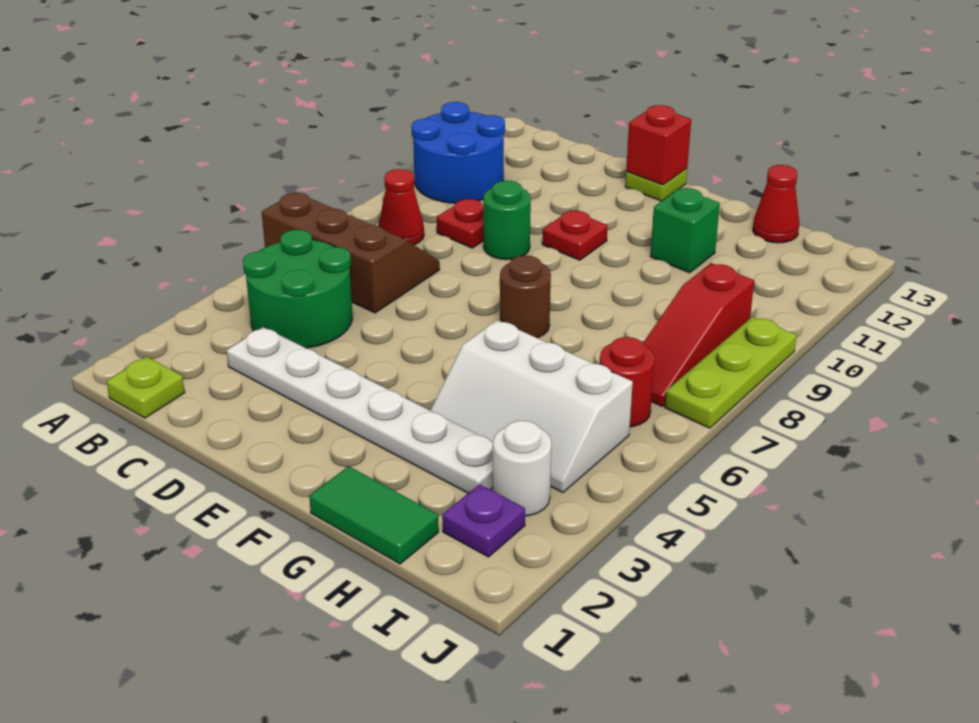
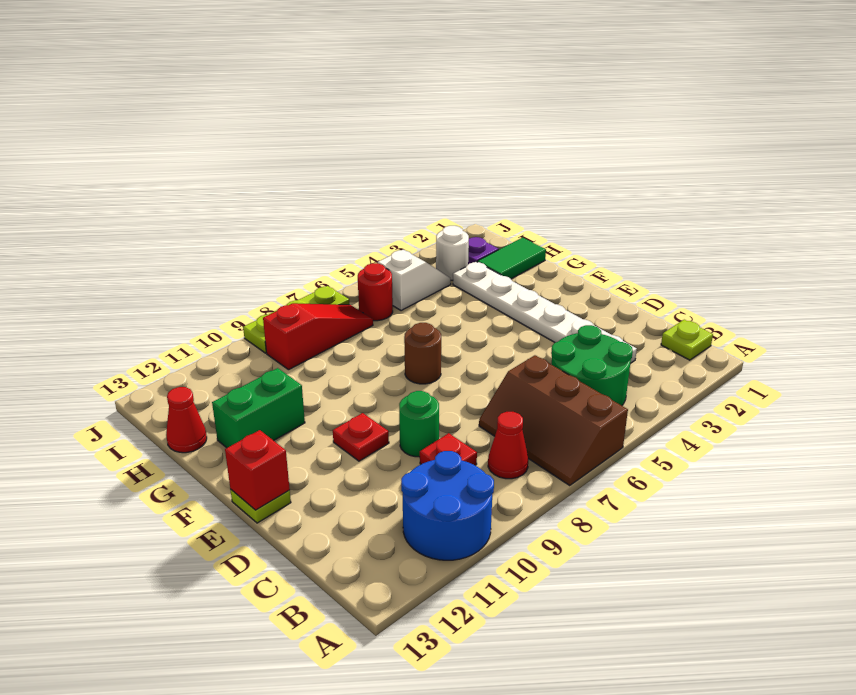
green 1x2 tile [309,466,439,564] -> green 1x2 tile turned to [477,238,546,279]
white 2x3 slope [430,320,633,493] -> white 1x2 slope [378,250,451,311]
green 1x1 brick [650,188,720,273] -> green 1x2 brick [212,368,305,448]

